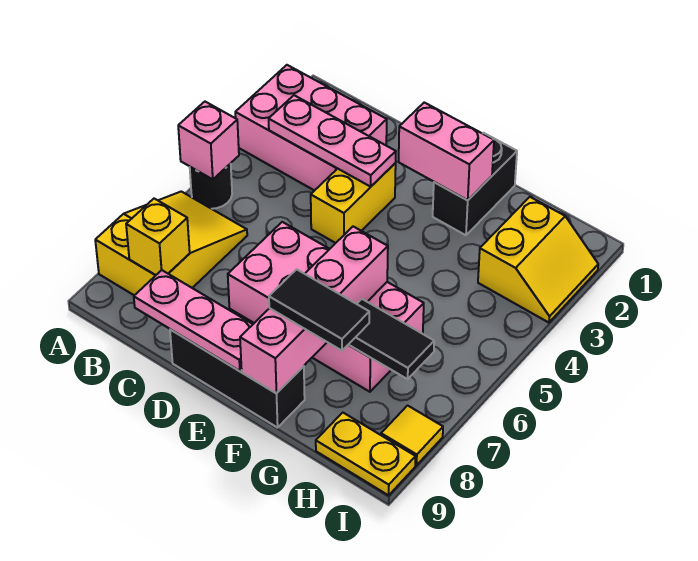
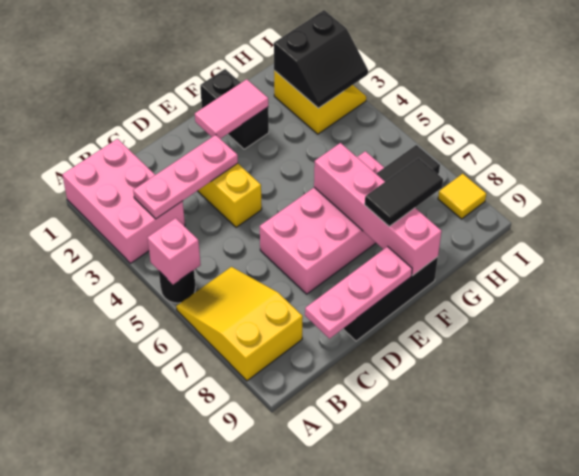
pink 2x3 brick [235,65,387,191] -> pink 2x3 brick turned to [62,139,185,263]
yellow 1x1 brick [126,199,190,275] -> none
pink 1x2 brick [399,103,494,200] -> pink 1x2 tile [195,79,268,139]
none -> black 2x2 slope [274,10,368,108]
yellow 1x2 plate [316,413,416,495] -> none

